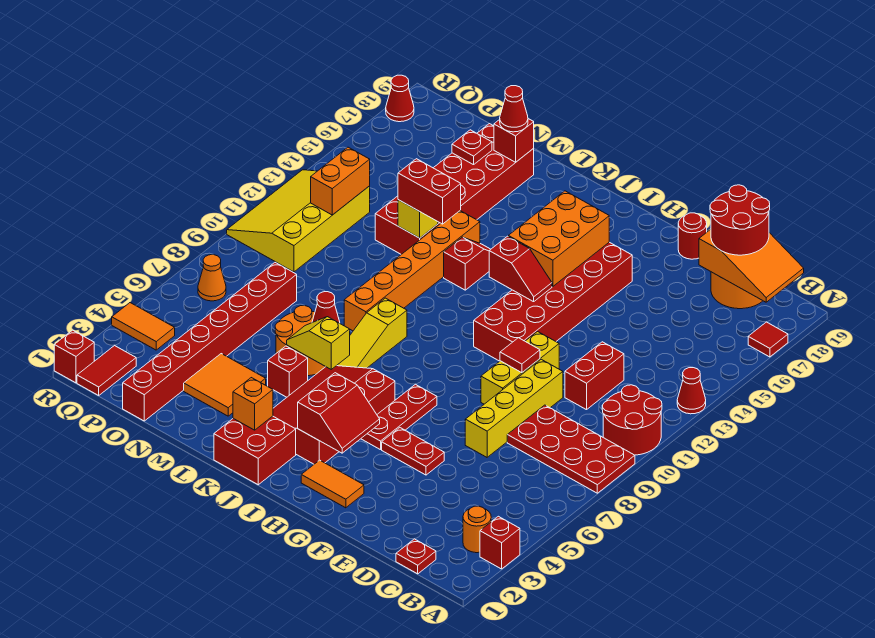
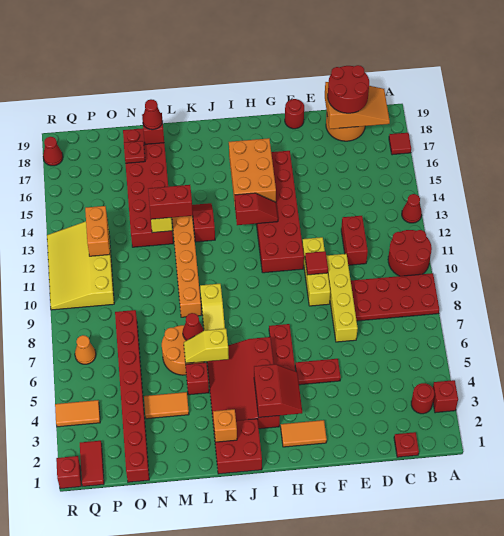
orange 1x1 round brick [463,506,491,553] -> red 1x1 round brick [411,383,434,414]
orange 2x2 tile [184,354,266,416] -> orange 1x2 tile [144,392,189,419]

